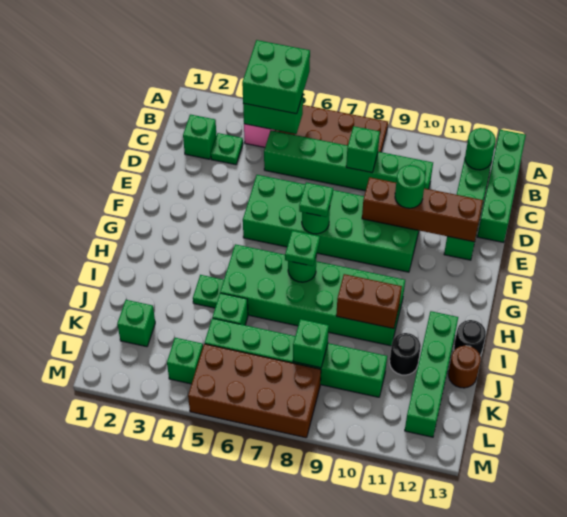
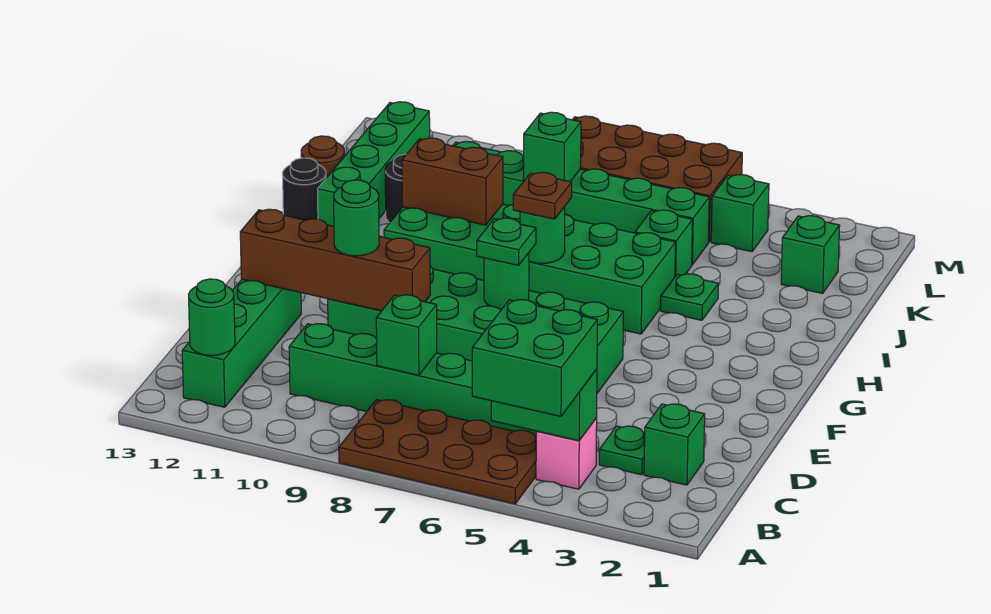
green 1x4 brick [477,130,526,243] -> none
green 1x1 plate [285,231,320,266] -> brown 1x1 plate [513,172,572,219]

